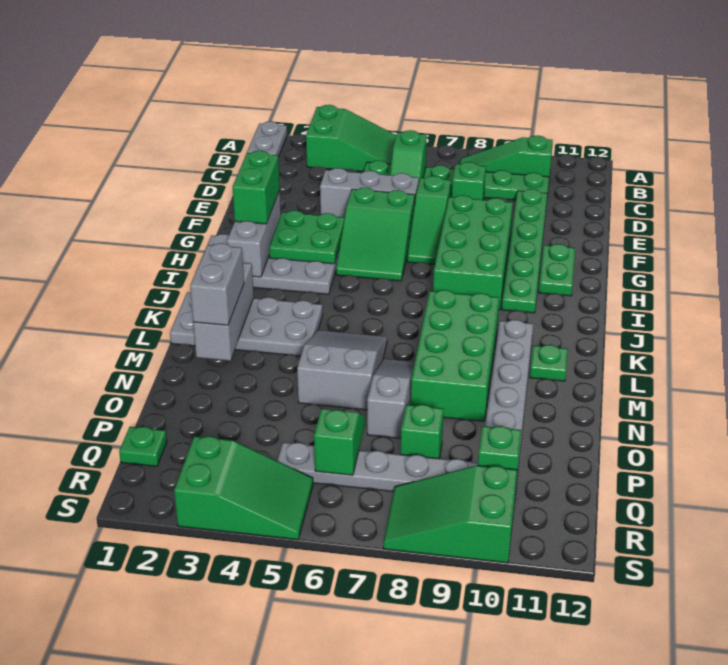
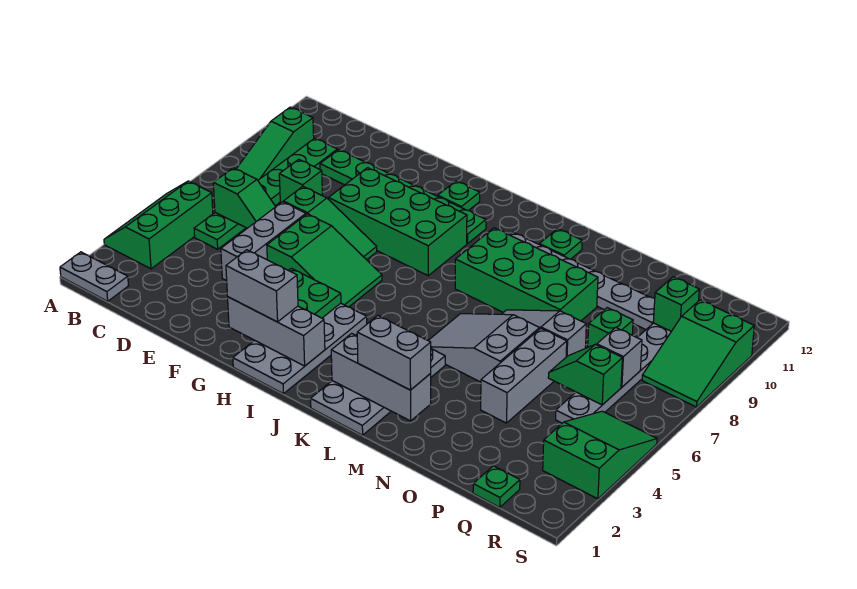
green 2x3 slope [306,105,396,172] -> green 2x3 slope turned to [104,181,213,269]
green 1x2 brick [233,151,280,224] -> grey 1x2 brick [226,250,298,322]
green 1x2 plate [539,244,575,296] -> green 1x1 plate [438,181,480,211]
none -> grey 1x3 brick [481,328,567,423]
none -> grey 1x1 brick [597,327,642,387]

